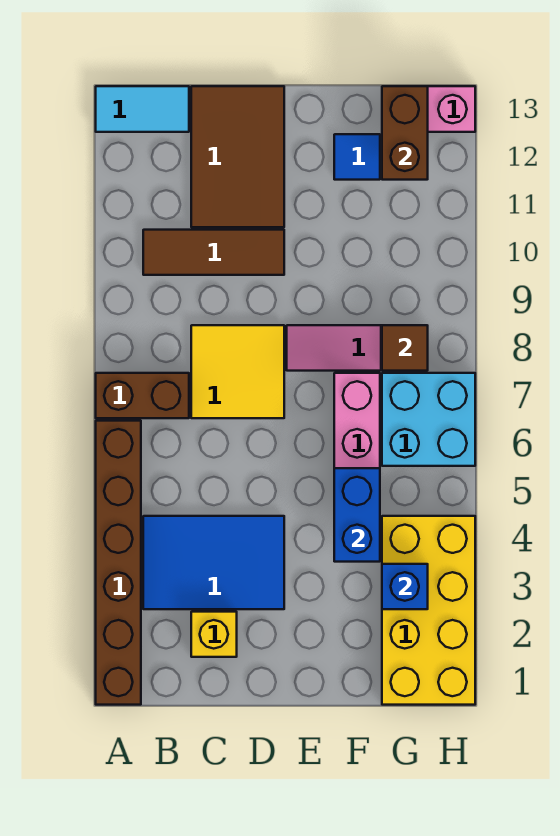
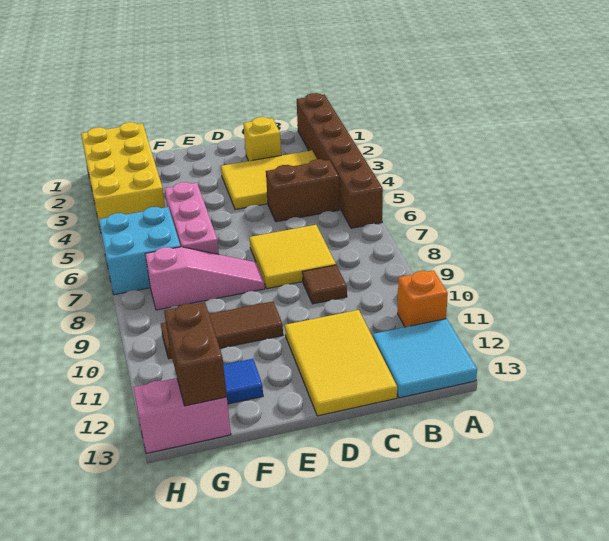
brown 1x2 brick [96,373,189,418] -> brown 1x2 brick moved to [266,159,339,222]
none -> orange 1x1 brick [398,270,448,327]
cyan 1x2 tile [96,86,189,132] -> cyan 2x2 tile [373,319,477,398]
blue 2x3 tile [143,516,284,609] -> yellow 2x3 tile [221,150,317,210]
brown 1x3 tile [143,230,284,275] -> brown 1x3 tile moved to [161,301,283,359]
brown 2x3 tile [191,86,284,227] -> yellow 2x3 tile [285,310,397,416]
blue 1x2 brick [334,468,380,562] -> none
blue 1x1 brick [382,564,428,609] -> none
brown 1x1 tile [382,325,428,371] -> brown 1x1 tile moved to [302,265,347,304]

